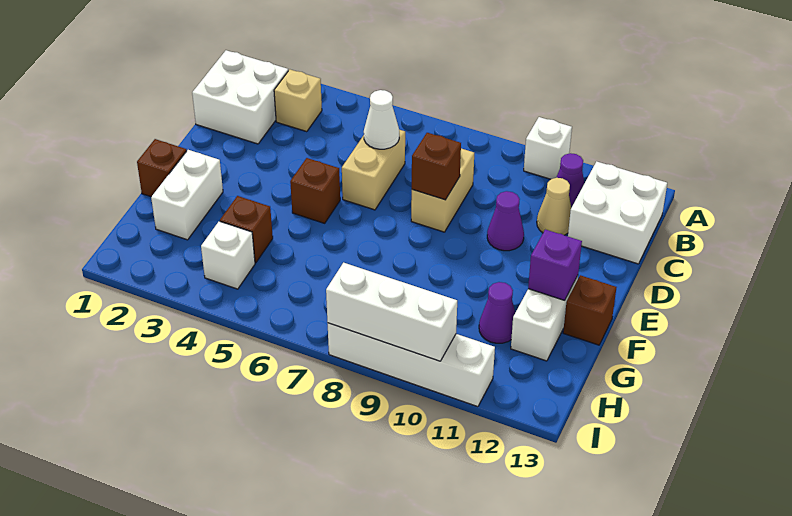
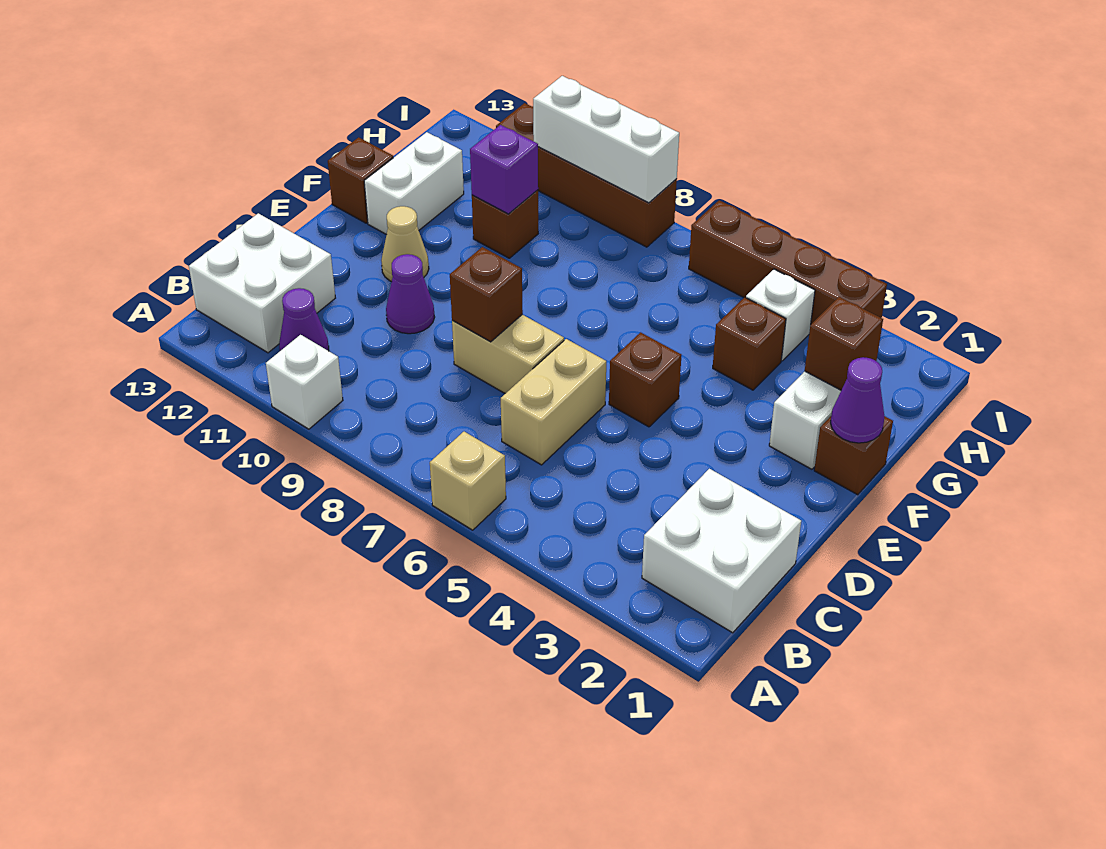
tan 1x1 brick [274,70,322,132] -> tan 1x1 brick moved to [430,432,506,530]
white 1x1 cone [364,90,399,149] -> none
tan 1x2 brick [411,149,474,232] -> tan 1x2 brick turned to [452,315,564,394]
tan 1x1 cone [537,178,571,235] -> tan 1x1 cone moved to [381,206,429,282]
purple 1x1 brick [528,230,582,300] -> purple 1x1 brick moved to [470,125,538,214]
none -> brown 1x1 brick [805,297,883,390]
none -> brown 1x1 brick [472,190,538,258]
purple 1x1 cone [479,282,515,343] -> purple 1x1 cone moved to [830,357,884,443]
none -> brown 1x4 brick [689,200,887,324]
white 1x4 brick [328,323,495,407] -> brown 1x4 brick [496,103,677,247]

